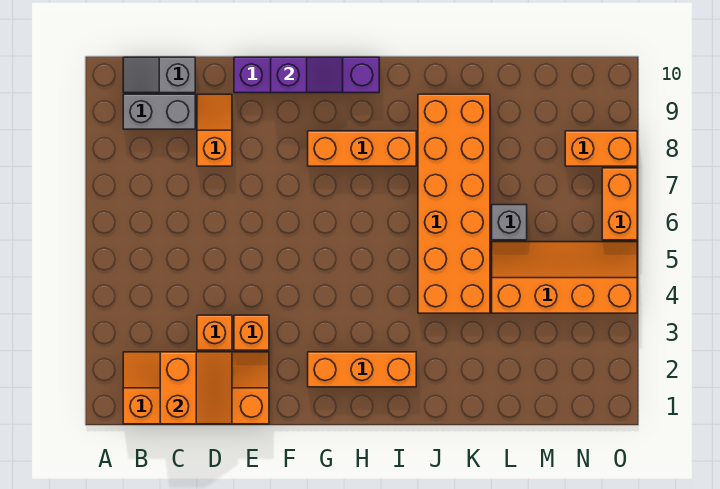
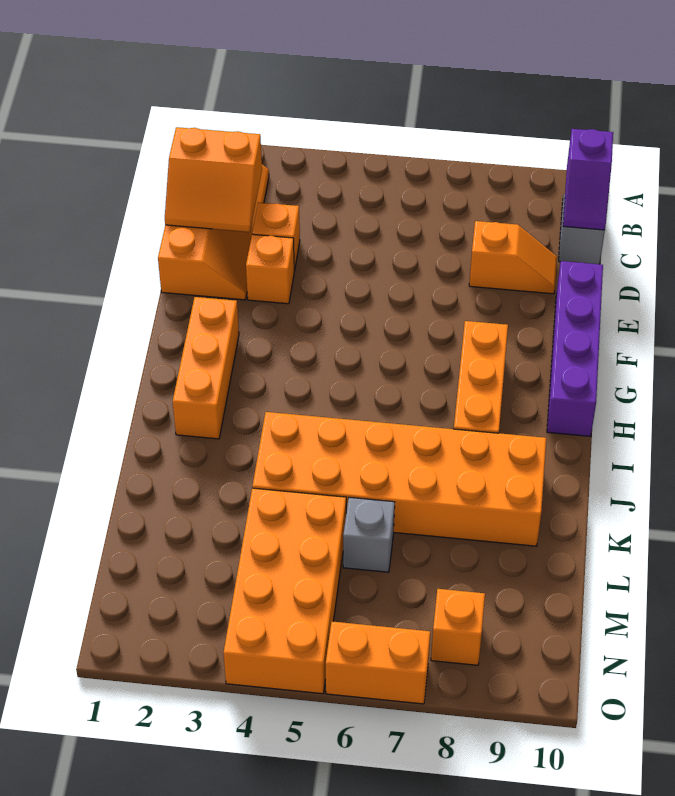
grey 1x2 brick [123,94,195,129] -> none
purple 1x2 slope [271,57,343,93] -> purple 1x2 slope moved to [563,129,613,230]
orange 2x4 slope [492,242,637,313] -> orange 2x4 brick [223,488,346,694]
orange 1x2 brick [565,131,637,166] -> orange 1x1 brick [431,589,485,665]

